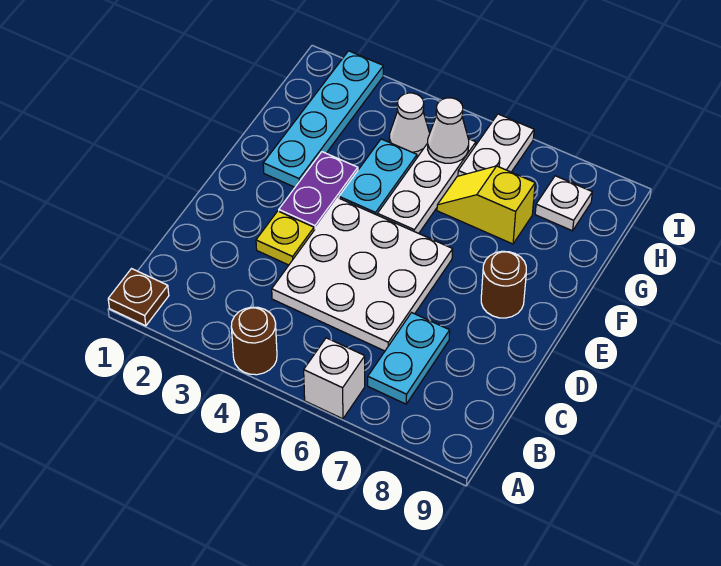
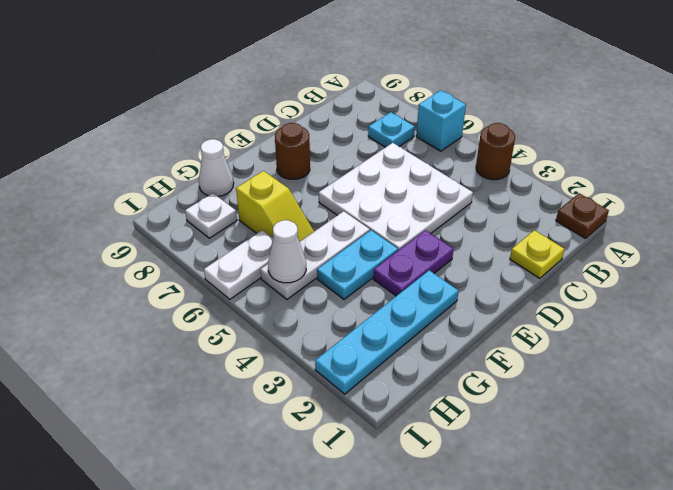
white 1x1 brick [304,338,365,419] -> cyan 1x1 brick [416,90,466,151]
cyan 1x2 plate [368,313,450,404] -> cyan 1x1 plate [368,112,415,147]
yellow 1x1 plate [256,211,314,265] -> yellow 1x1 plate moved to [510,230,564,278]
white 1x1 cone [389,93,430,157] -> white 1x1 cone moved to [199,139,234,196]

